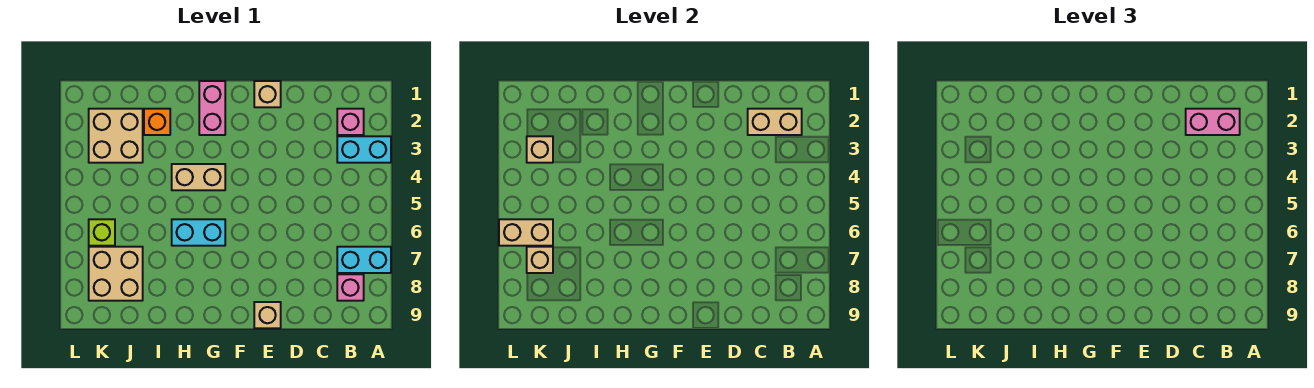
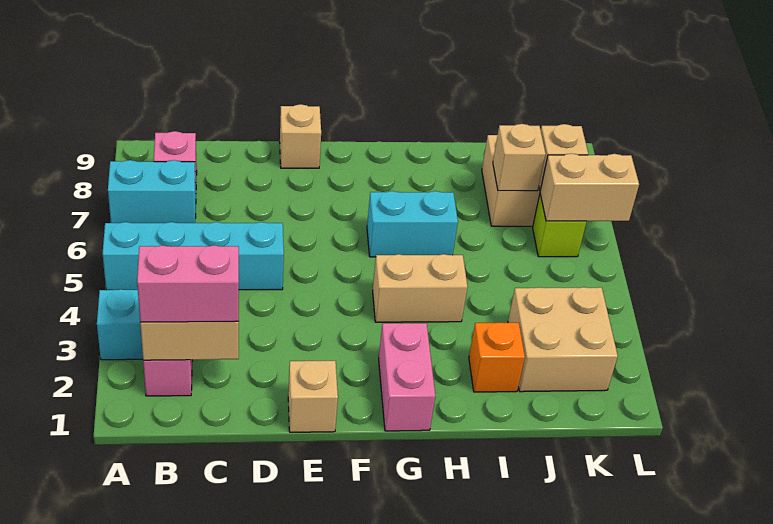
none -> cyan 1x4 brick [102,222,284,290]
tan 1x1 brick [527,136,553,163] -> tan 1x1 brick moved to [493,124,546,191]

